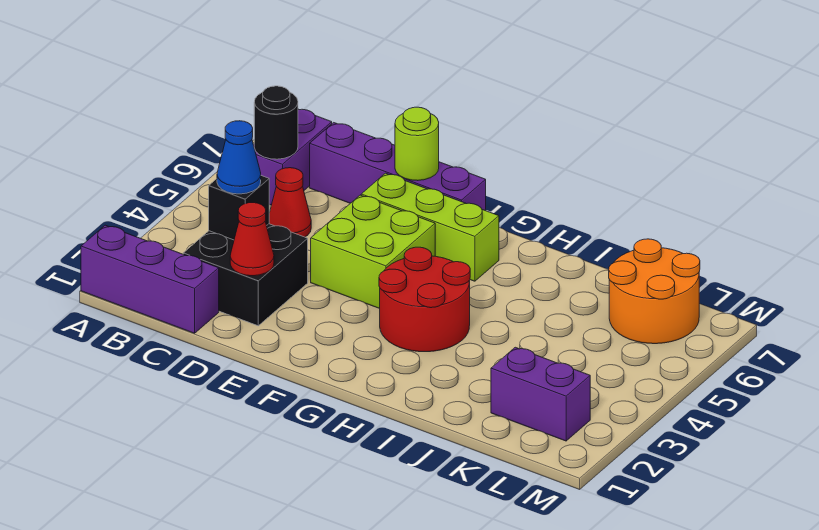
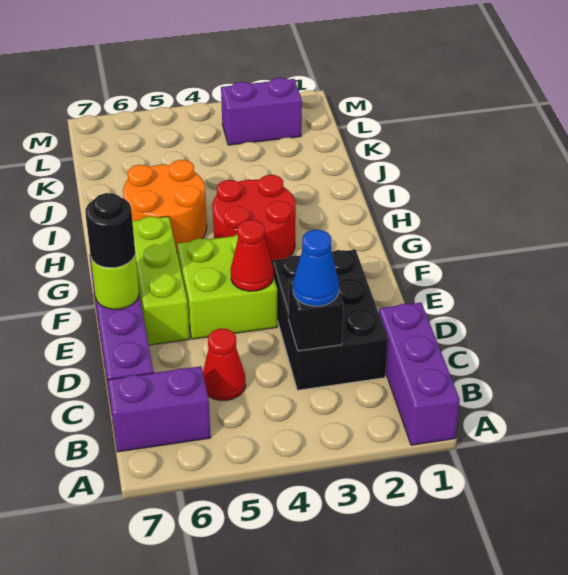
black 1x1 round brick [254,86,298,159] -> black 1x1 round brick moved to [85,193,135,268]
black 2x2 brick [183,224,308,326] -> black 2x3 brick [271,250,388,390]
red 1x1 cone [230,203,274,276] -> red 1x1 cone moved to [231,220,273,291]
purple 1x2 brick [491,347,590,441] -> purple 1x2 brick turned to [221,78,302,145]
orange 2x2 round brick [609,239,700,344] -> orange 2x2 round brick moved to [123,160,207,251]

